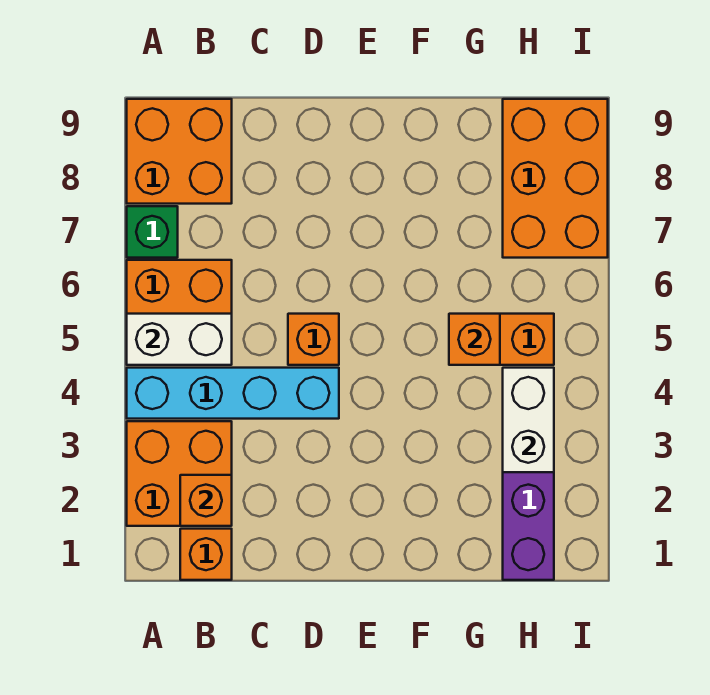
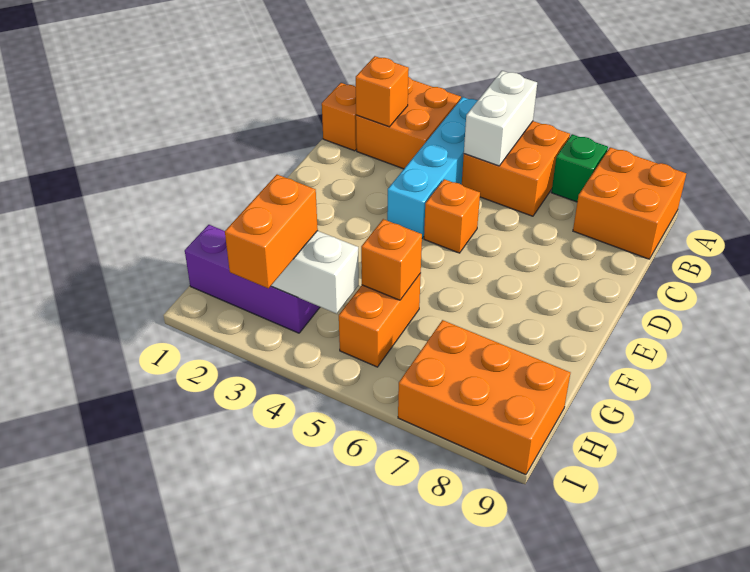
none -> orange 1x2 brick [225,175,318,288]

